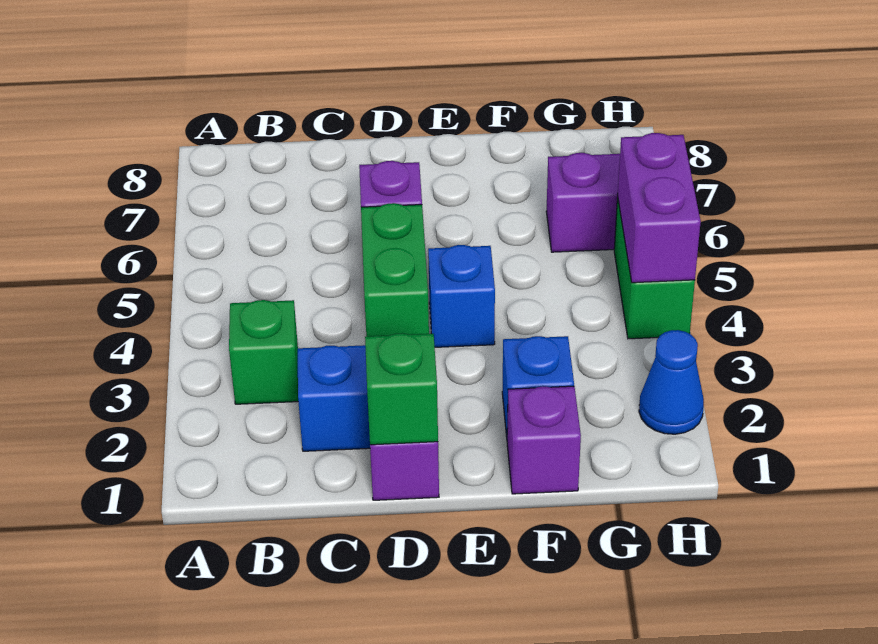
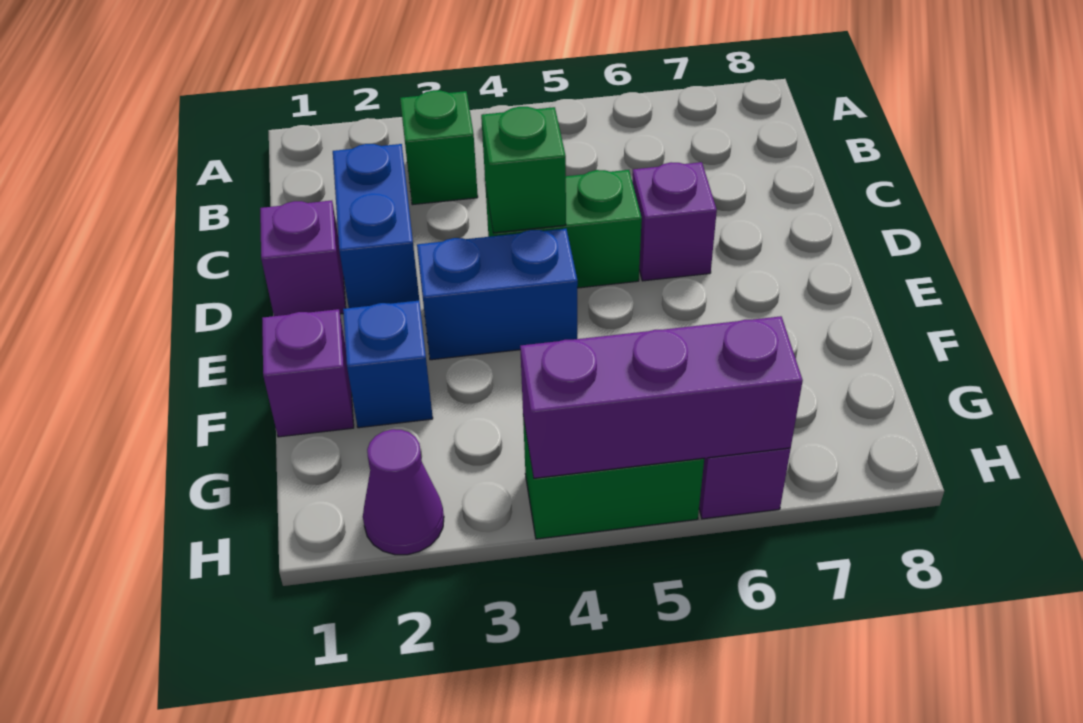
green 1x1 brick [365,333,438,445] -> green 1x1 brick moved to [481,107,566,233]
blue 1x1 brick [428,245,495,347] -> blue 1x2 brick [417,229,578,360]
blue 1x1 cone [639,330,704,434] -> purple 1x1 cone [363,429,444,555]
purple 1x2 brick [618,133,701,283] -> purple 1x3 brick [520,316,803,478]

